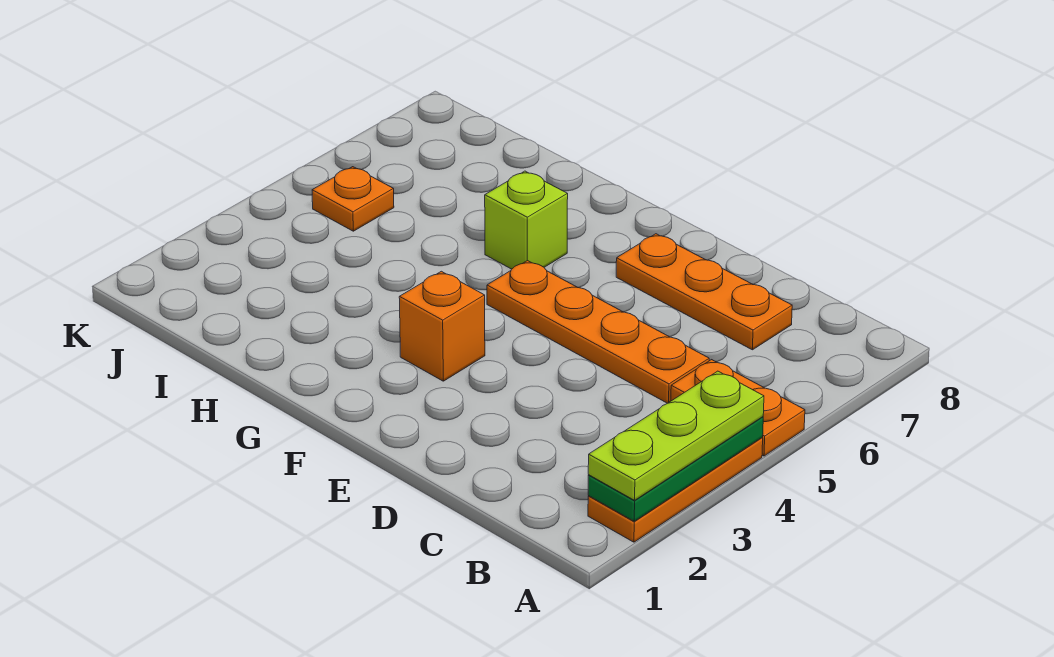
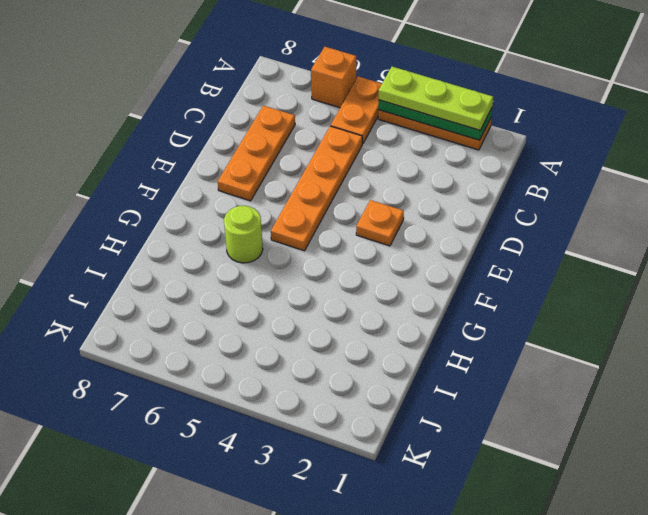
orange 1x1 brick [399,271,485,381] -> orange 1x1 brick moved to [311,47,356,108]
lime 1x1 brick [485,171,568,269] -> lime 1x1 round brick [224,206,263,263]
orange 1x1 plate [312,167,394,231] -> orange 1x1 plate moved to [356,200,404,246]

